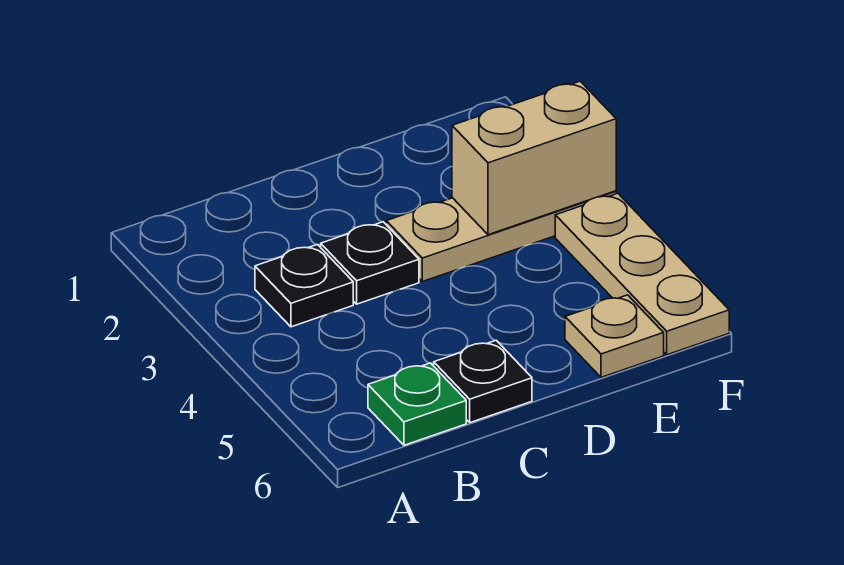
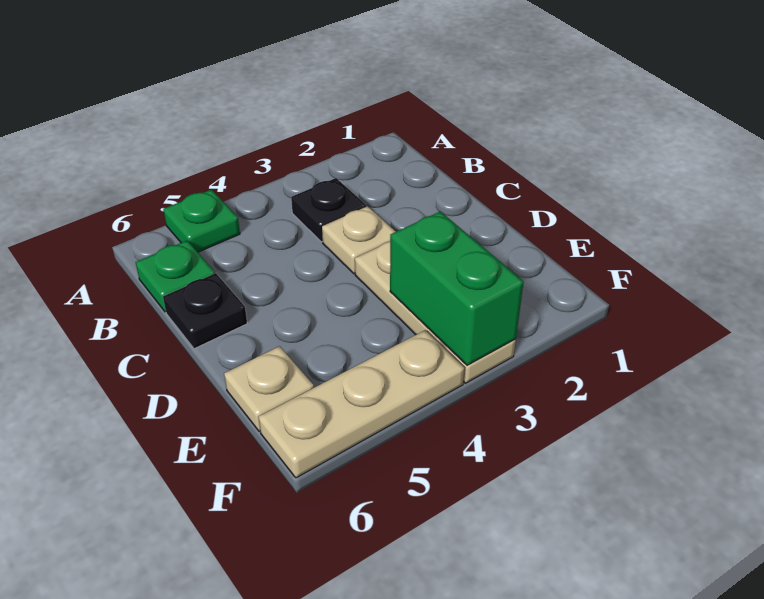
none -> green 1x1 plate [163,190,240,252]
black 1x1 plate [321,222,419,304] -> tan 1x1 plate [322,206,396,273]
tan 1x2 brick [452,81,616,235] -> green 1x2 brick [390,211,524,365]

